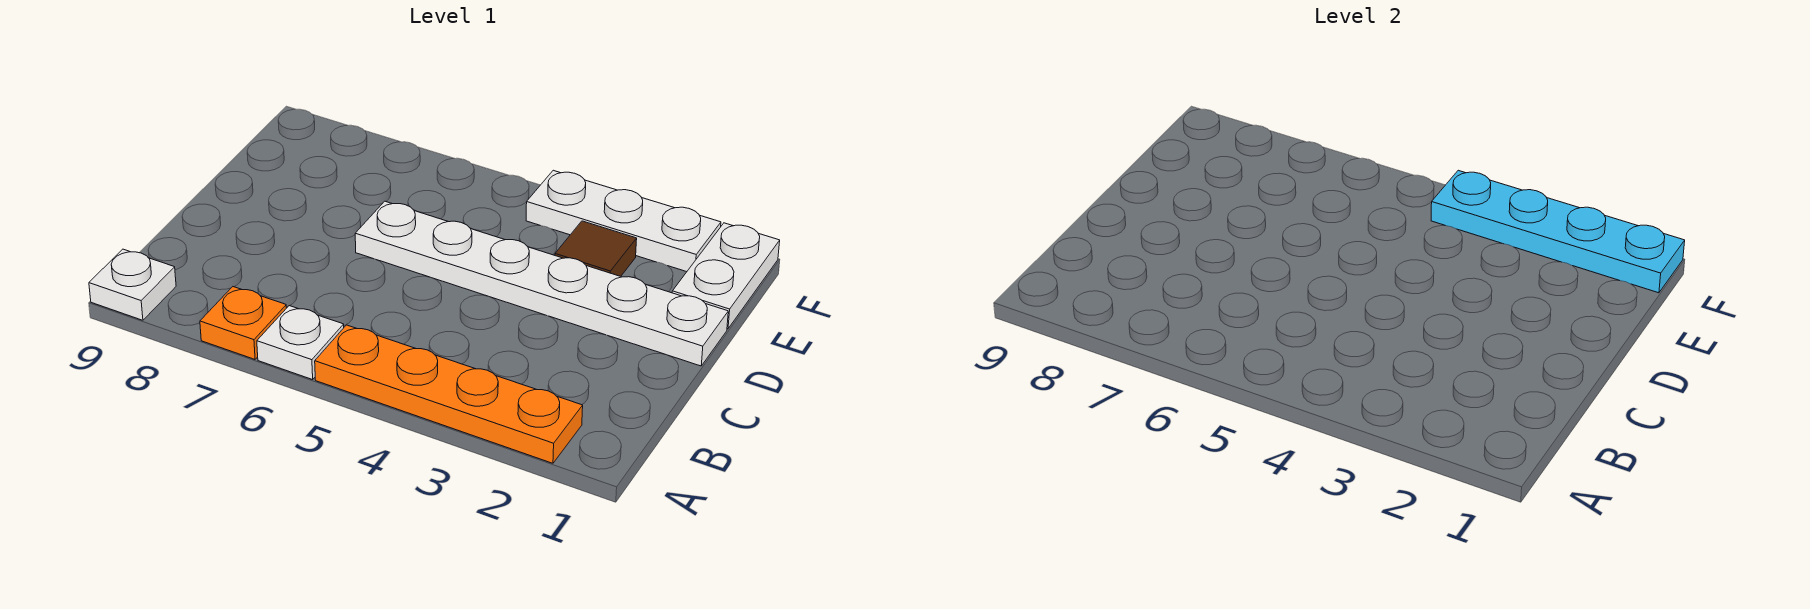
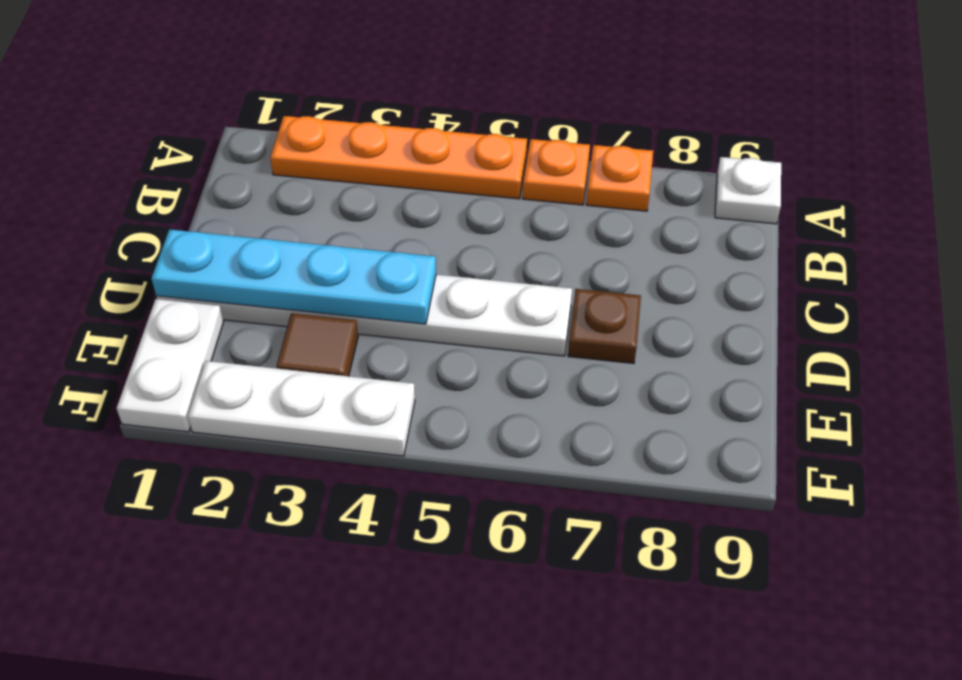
white 1x1 plate [257,306,344,380] -> orange 1x1 plate [523,139,590,205]
none -> brown 1x1 plate [568,289,641,363]
cyan 1x4 plate [1431,170,1685,293] -> cyan 1x4 plate moved to [151,229,436,324]

